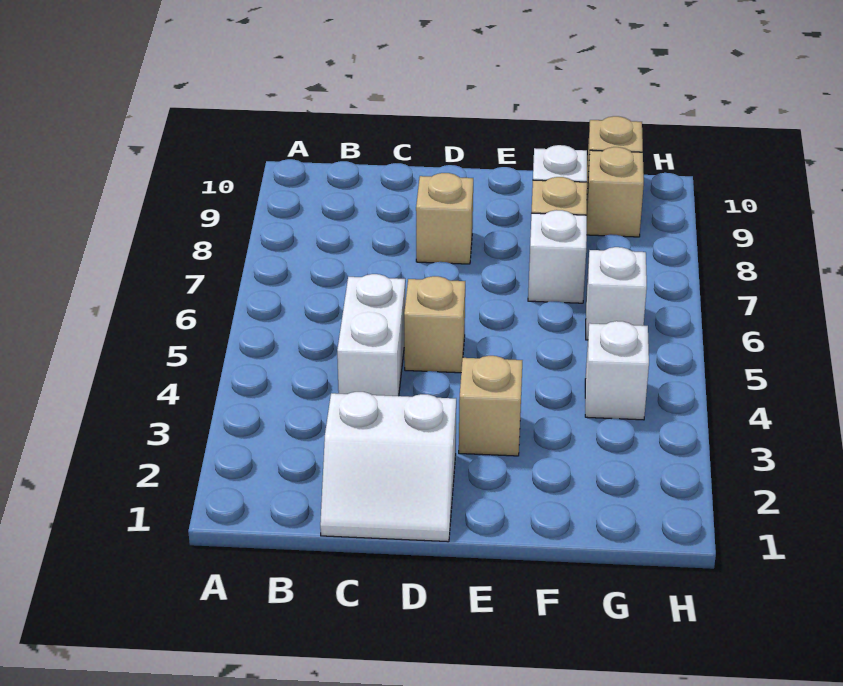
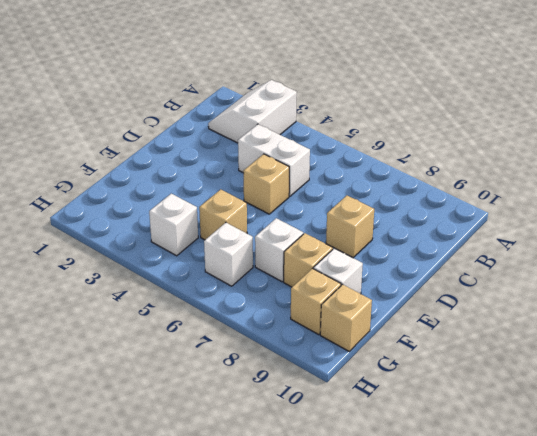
white 2x2 slope [320,392,456,542] -> white 2x2 slope moved to [208,80,297,143]
tan 1x1 brick [459,356,522,456] -> tan 1x1 brick moved to [199,189,247,240]

